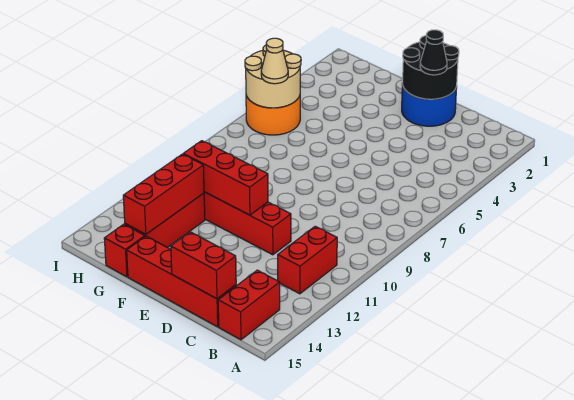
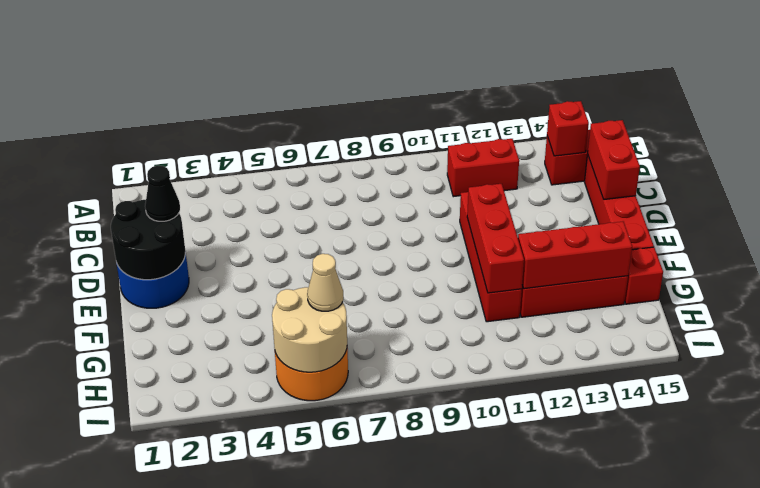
none -> red 1x1 brick [547,101,589,156]

